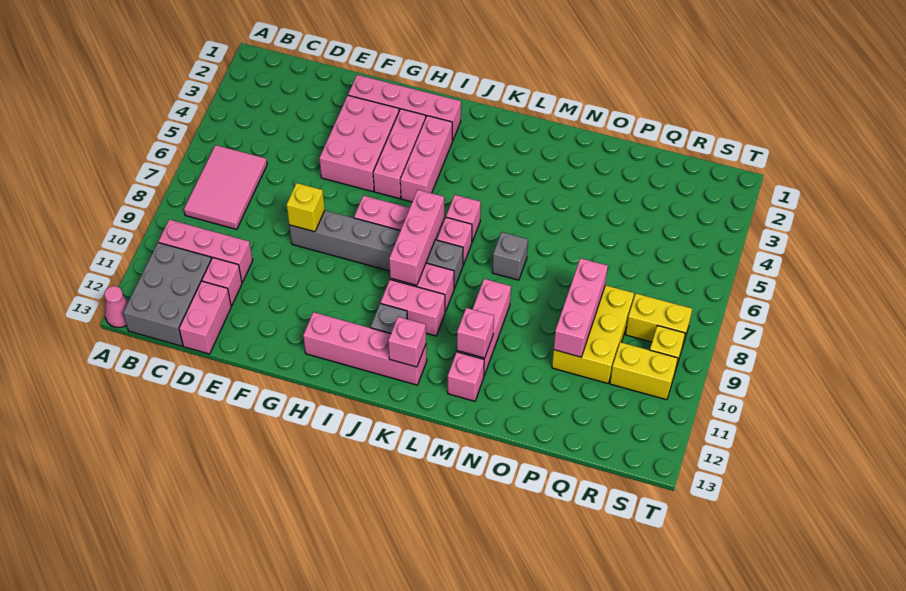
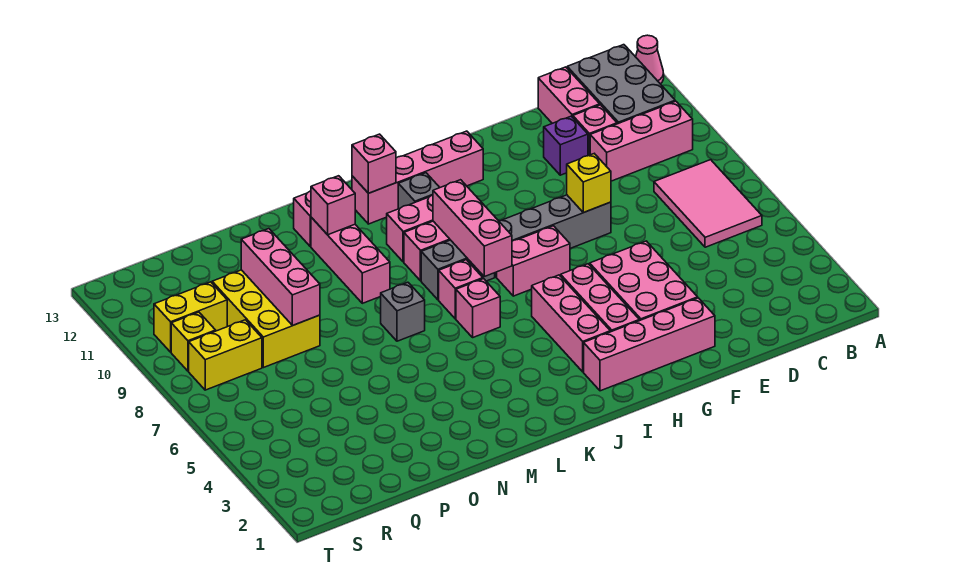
none -> purple 1x1 brick [544,116,588,175]

